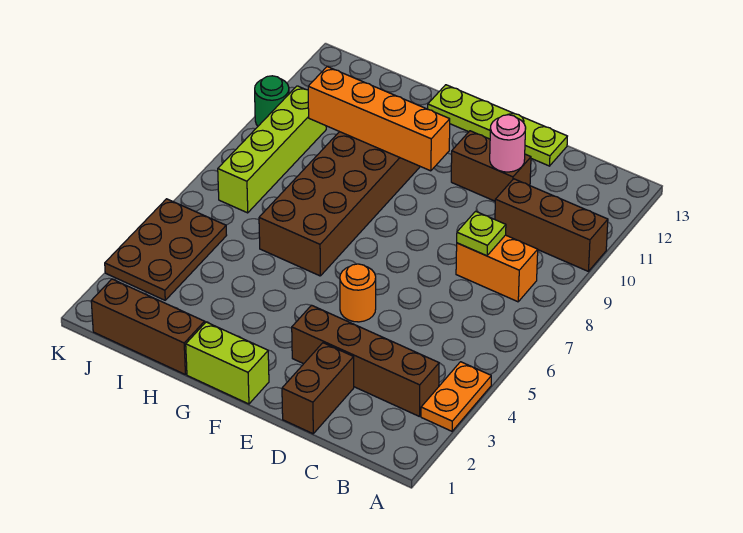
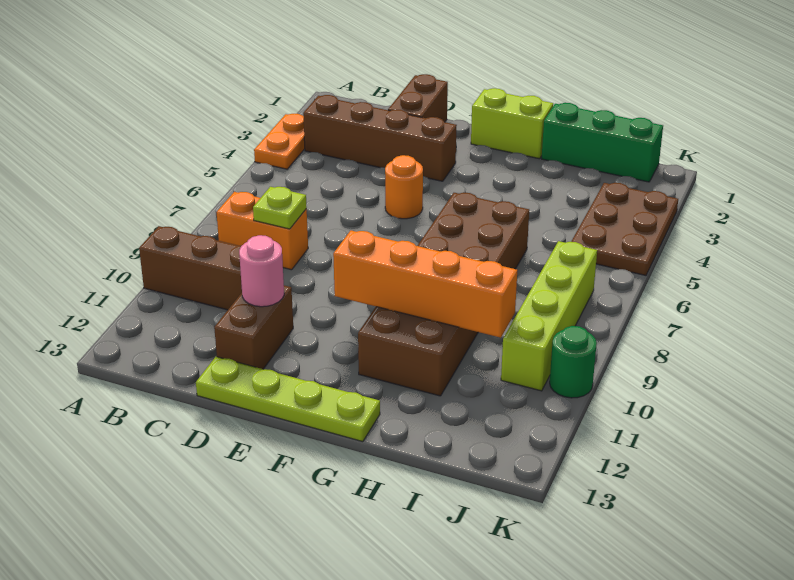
brown 1x2 brick [451,131,531,201] -> brown 1x2 brick turned to [214,285,293,369]
brown 1x3 brick [91,279,205,374] -> green 1x3 brick [542,103,663,182]

